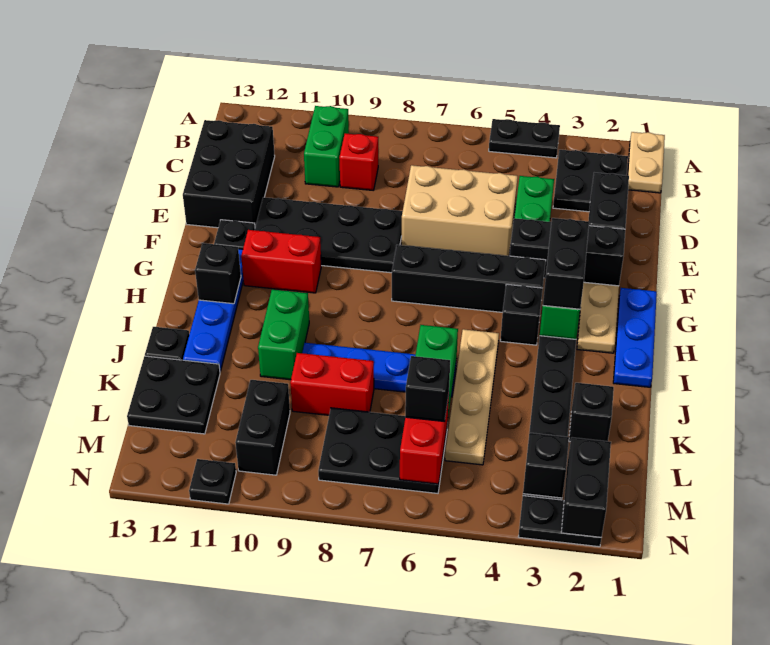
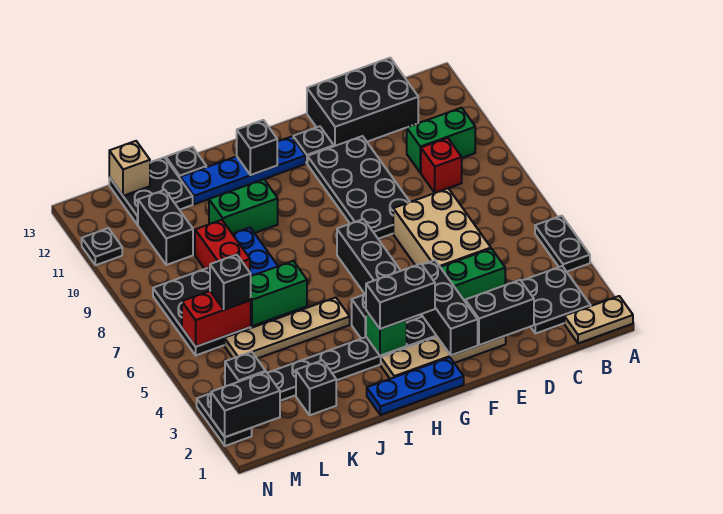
red 1x2 brick [241,230,321,293] -> none
black 1x2 brick [235,380,290,475] -> black 1x2 brick turned to [138,190,193,265]
none -> tan 1x1 brick [109,141,150,196]

